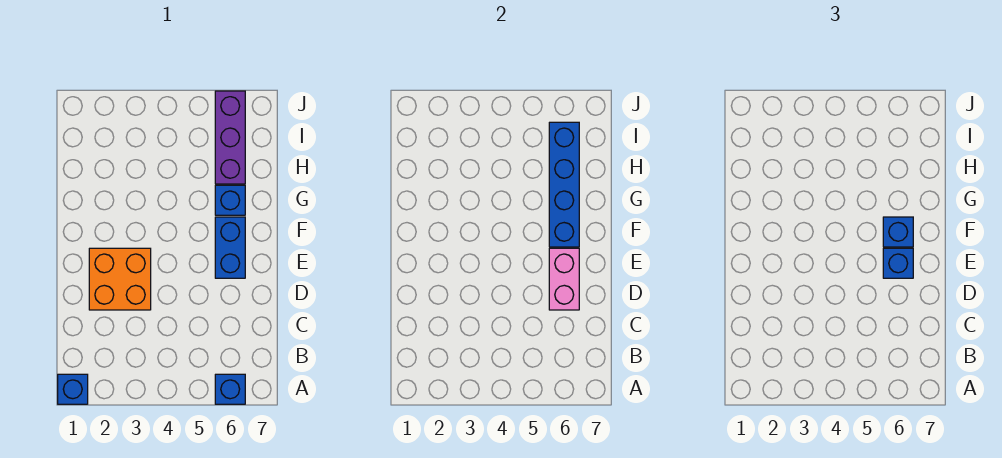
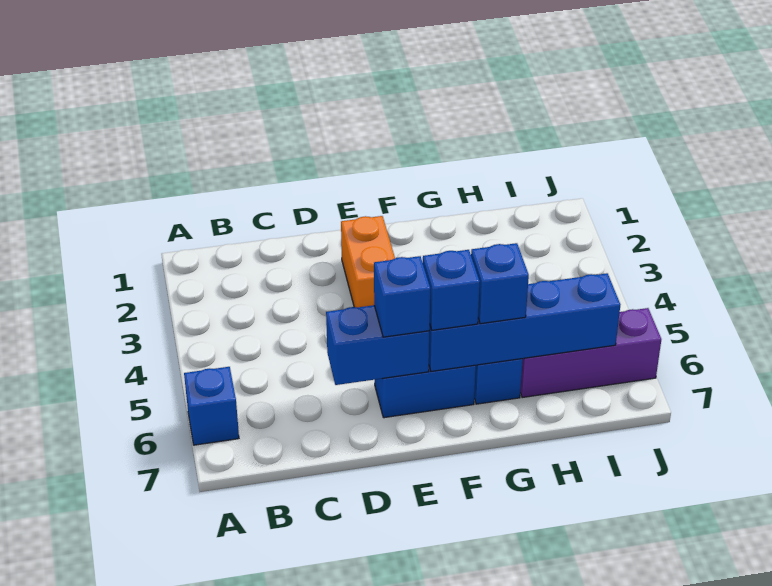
blue 1x1 brick [58,374,88,404] -> blue 1x1 brick moved to [471,243,529,324]
orange 2x2 brick [89,248,151,310] -> orange 1x2 brick [341,216,395,307]
pink 1x2 brick [549,248,579,310] -> blue 1x2 brick [326,305,429,385]

